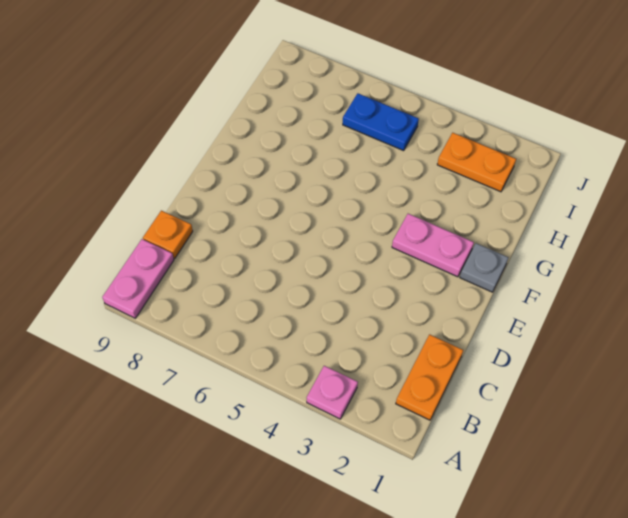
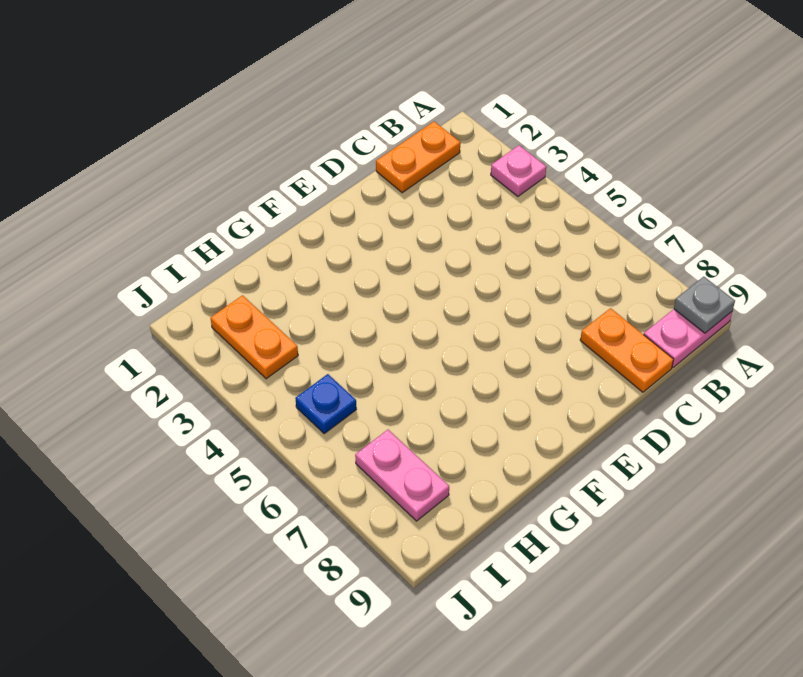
orange 1x1 plate [143,211,193,259] -> orange 1x2 plate [580,308,674,392]
grey 1x1 plate [460,243,509,292] -> grey 1x1 plate moved to [674,277,735,333]
pink 1x2 plate [392,214,474,277] -> pink 1x2 plate moved to [355,430,449,521]
blue 1x2 plate [343,93,419,151] -> blue 1x1 plate [295,374,356,433]

